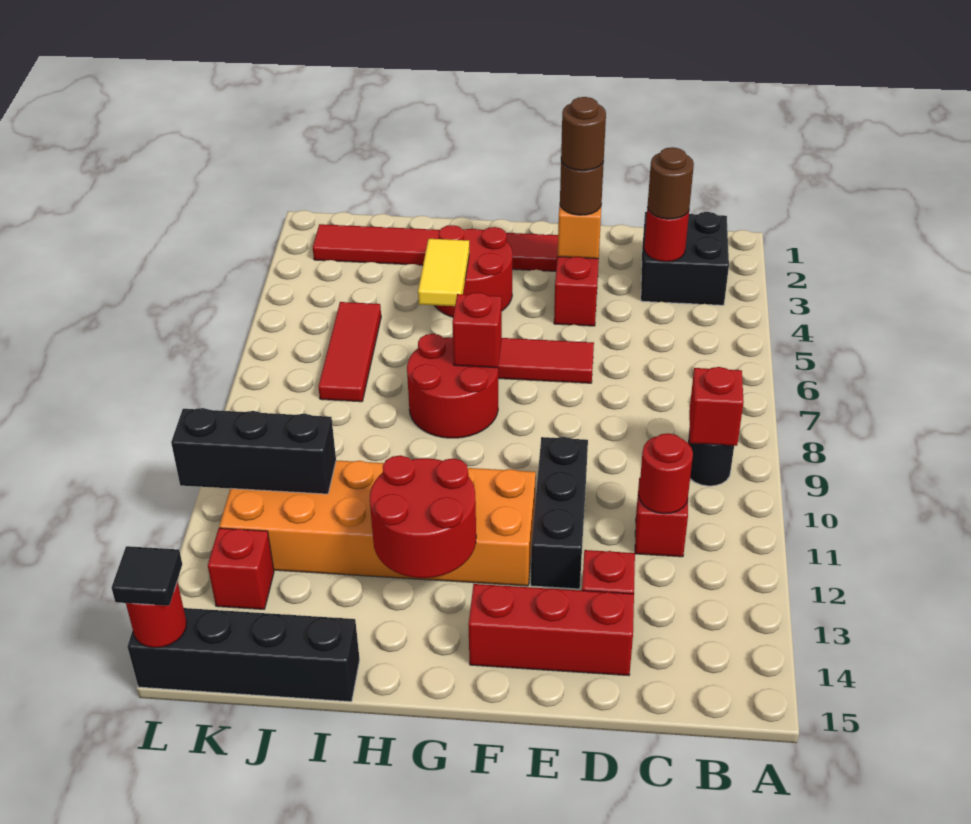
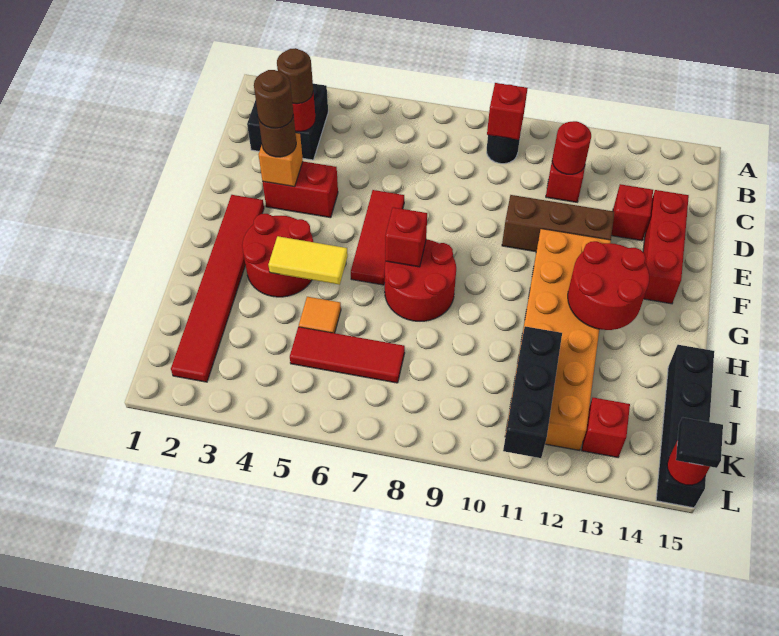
black 1x3 brick [531,437,588,589] -> brown 1x3 brick [502,195,614,252]
none -> orange 1x1 tile [299,297,341,333]

